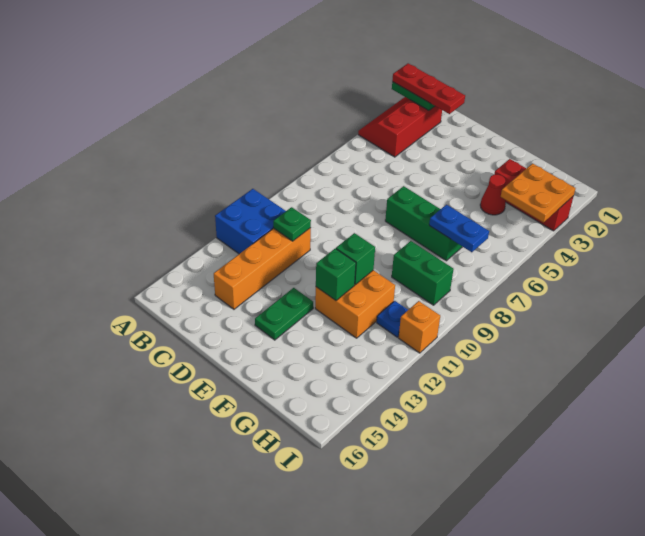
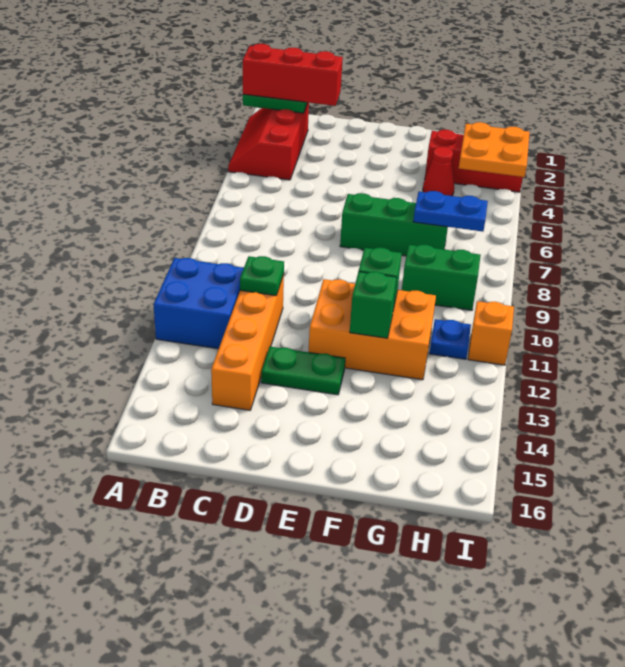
red 1x3 plate [392,63,465,114] -> red 1x3 brick [243,44,343,106]
green 1x2 plate [255,288,313,340] -> green 1x2 plate turned to [261,347,345,395]
orange 2x2 brick [315,270,395,338] -> orange 2x3 brick [309,279,436,380]

